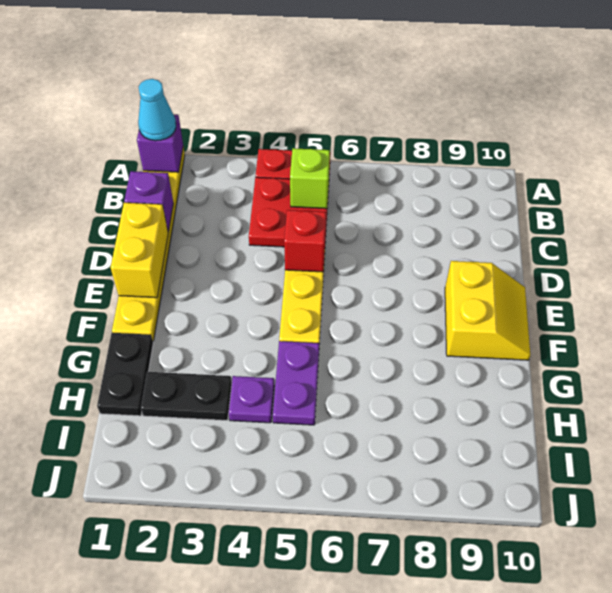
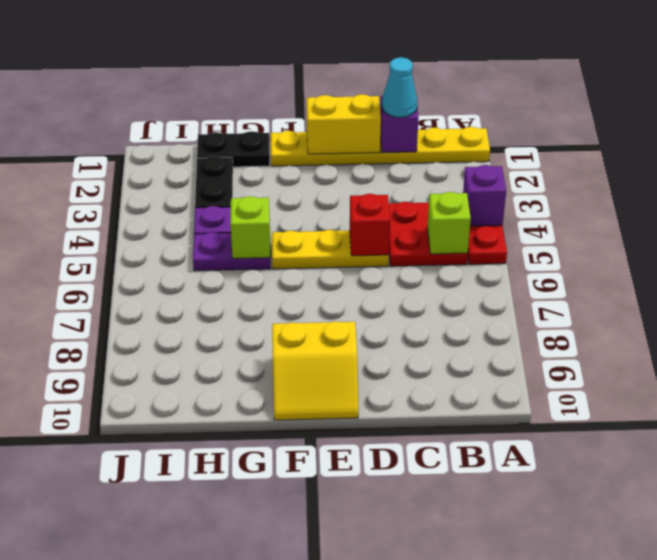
purple 1x1 brick [137,114,183,172] -> purple 1x1 brick moved to [463,165,506,226]
cyan 1x1 cone [138,79,176,141] -> cyan 1x1 cone moved to [382,57,418,118]
none -> lime 1x1 brick [230,196,270,259]

